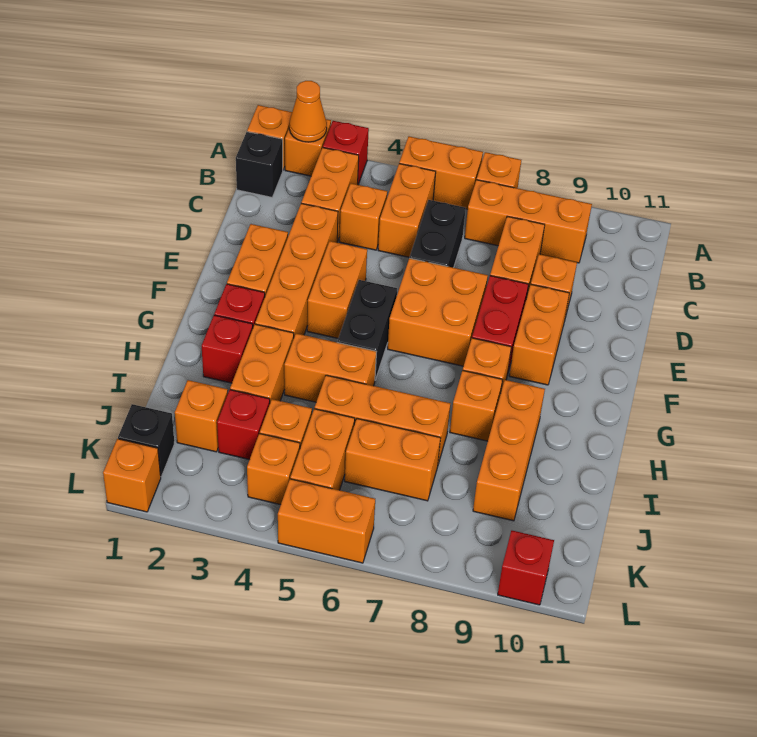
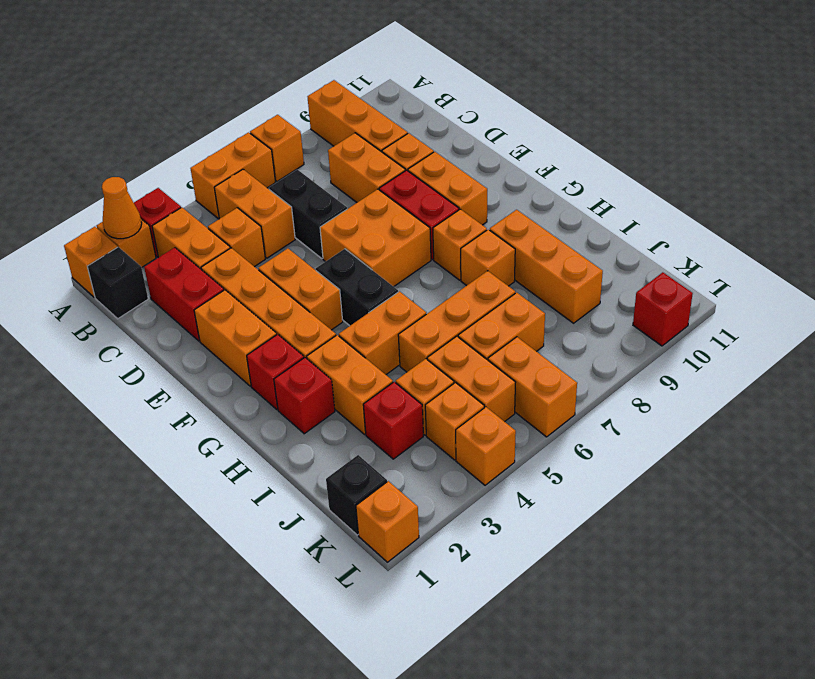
orange 1x3 brick [465,180,592,263] -> orange 1x3 brick turned to [308,80,408,152]
none -> red 1x2 brick [144,247,224,341]
orange 1x1 brick [175,380,228,452] -> orange 1x1 brick moved to [456,407,516,485]
orange 1x2 brick [278,479,375,563] -> orange 1x2 brick turned to [488,337,577,437]

